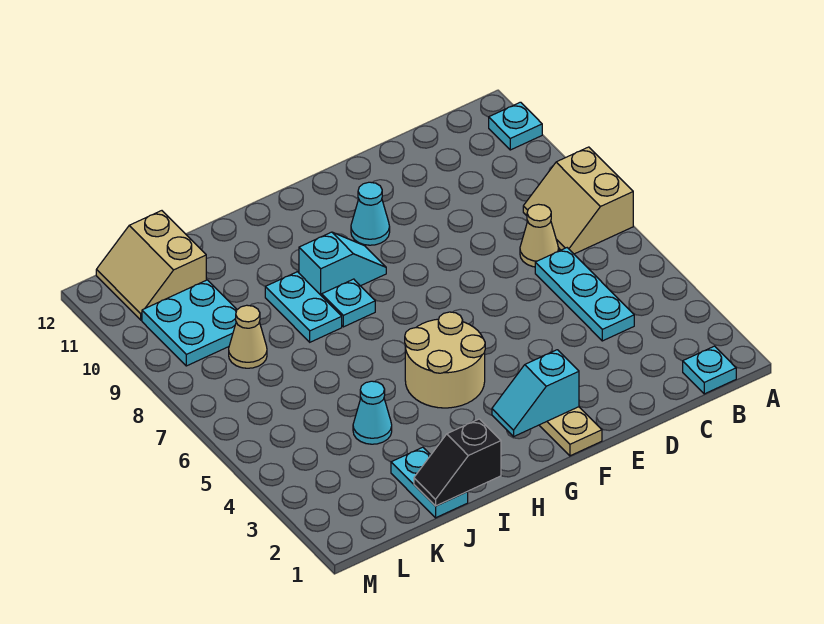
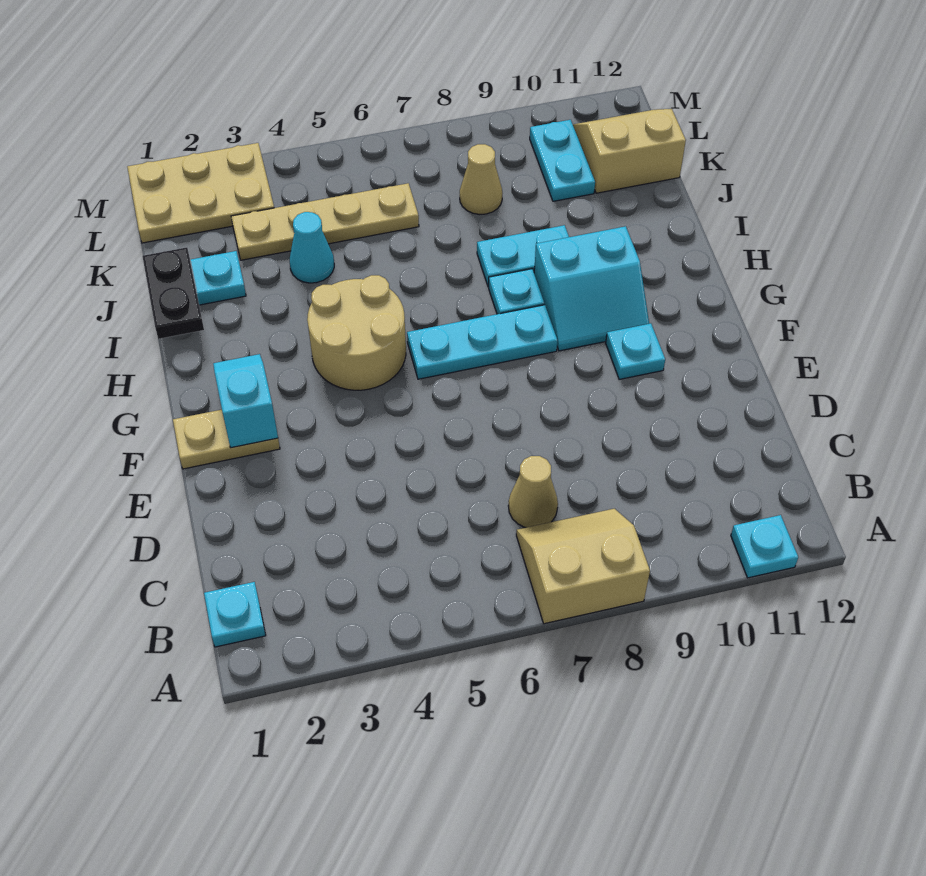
cyan 1x3 plate [535,248,634,341] -> cyan 1x3 plate moved to [407,305,557,379]
cyan 1x1 cone [351,182,390,245] -> cyan 1x1 plate [606,323,665,380]
cyan 1x2 slope [299,232,386,296] -> cyan 2x2 slope [534,226,649,351]
black 1x2 slope [414,419,501,506] -> black 1x2 plate [142,247,204,339]
none -> tan 1x4 plate [231,183,419,260]
cyan 2x2 plate [142,280,237,366] -> cyan 1x2 plate [530,120,595,201]
none -> tan 2x3 plate [127,143,274,243]

